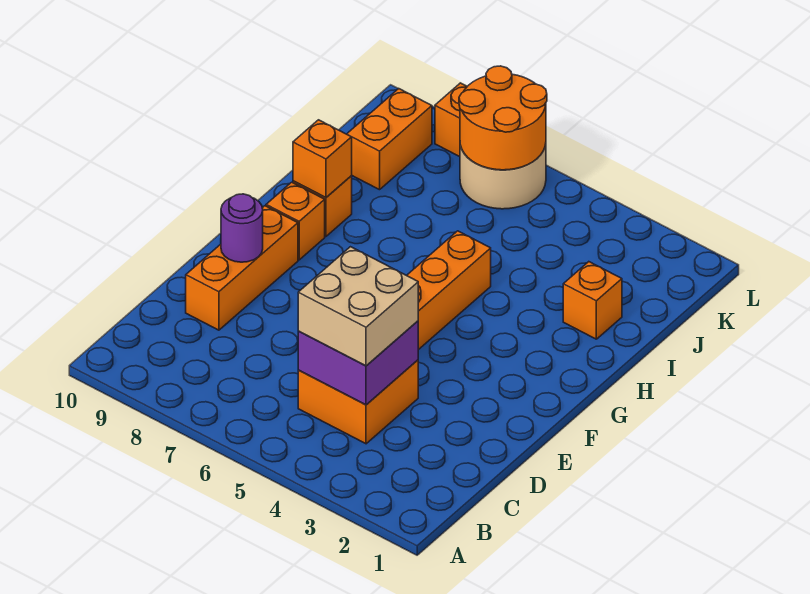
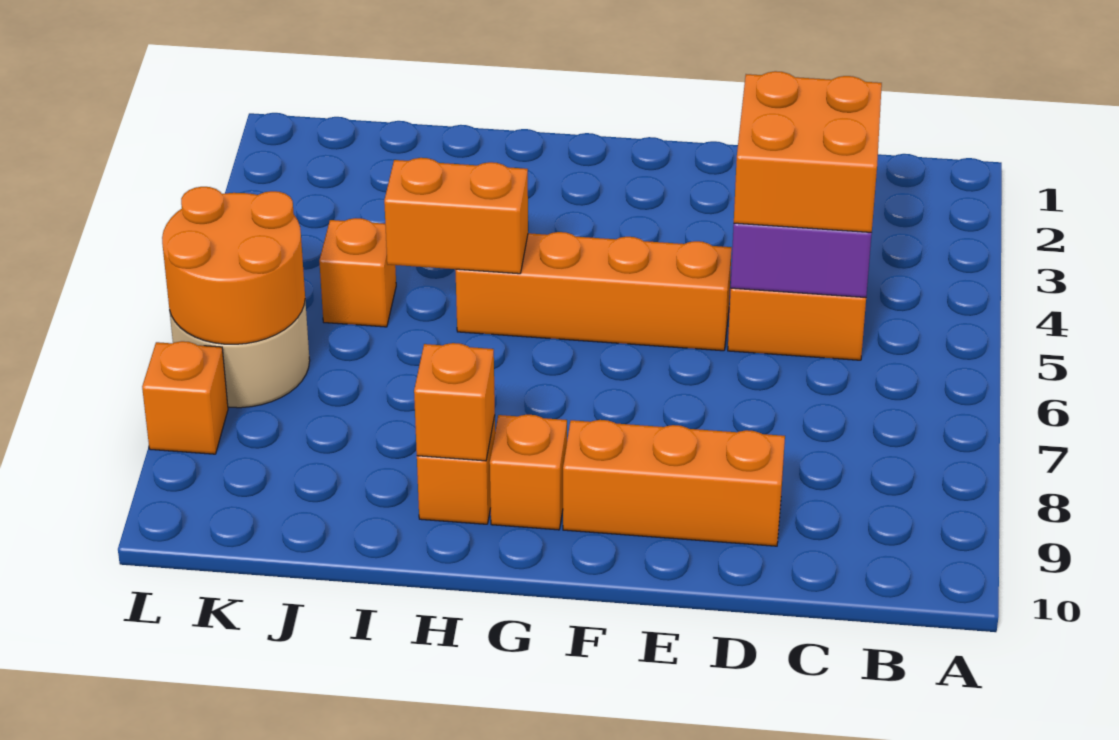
tan 2x2 brick [298,247,418,366] -> orange 2x2 brick [734,71,882,232]
purple 1x1 round brick [221,194,263,262] -> none
orange 1x1 brick [563,262,622,339] -> orange 1x1 brick moved to [319,218,396,327]
orange 1x2 brick [347,89,432,190] -> orange 1x2 brick moved to [384,158,528,274]

